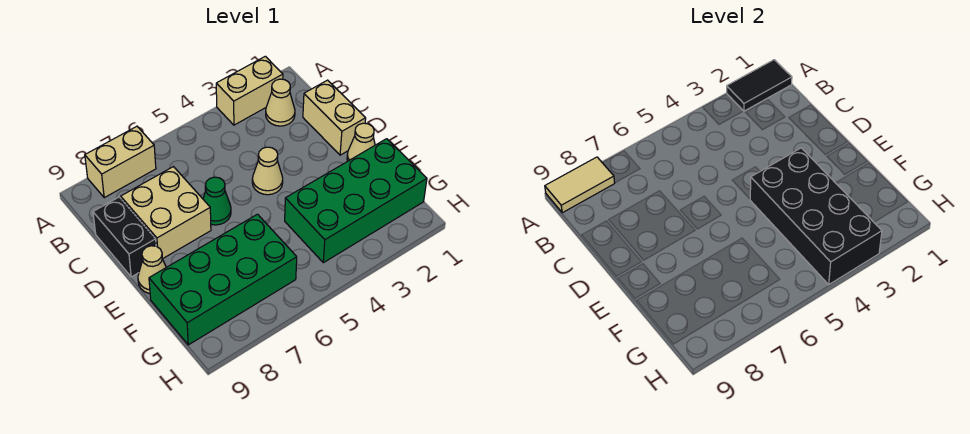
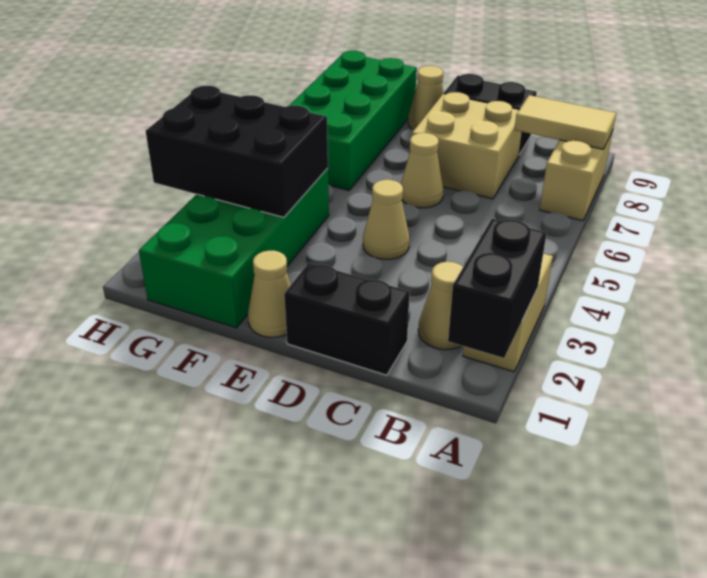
black 1x2 tile [727,60,792,111] -> black 1x2 brick [448,219,547,358]
tan 1x2 tile [545,157,615,213] -> tan 1x2 tile turned to [514,95,616,149]
tan 1x2 brick [303,80,366,155] -> black 1x2 brick [284,263,410,375]
green 1x1 cone [203,177,231,225] -> tan 1x1 cone [401,133,444,208]
black 2x4 brick [750,148,882,284] -> black 2x3 brick [146,86,328,217]

